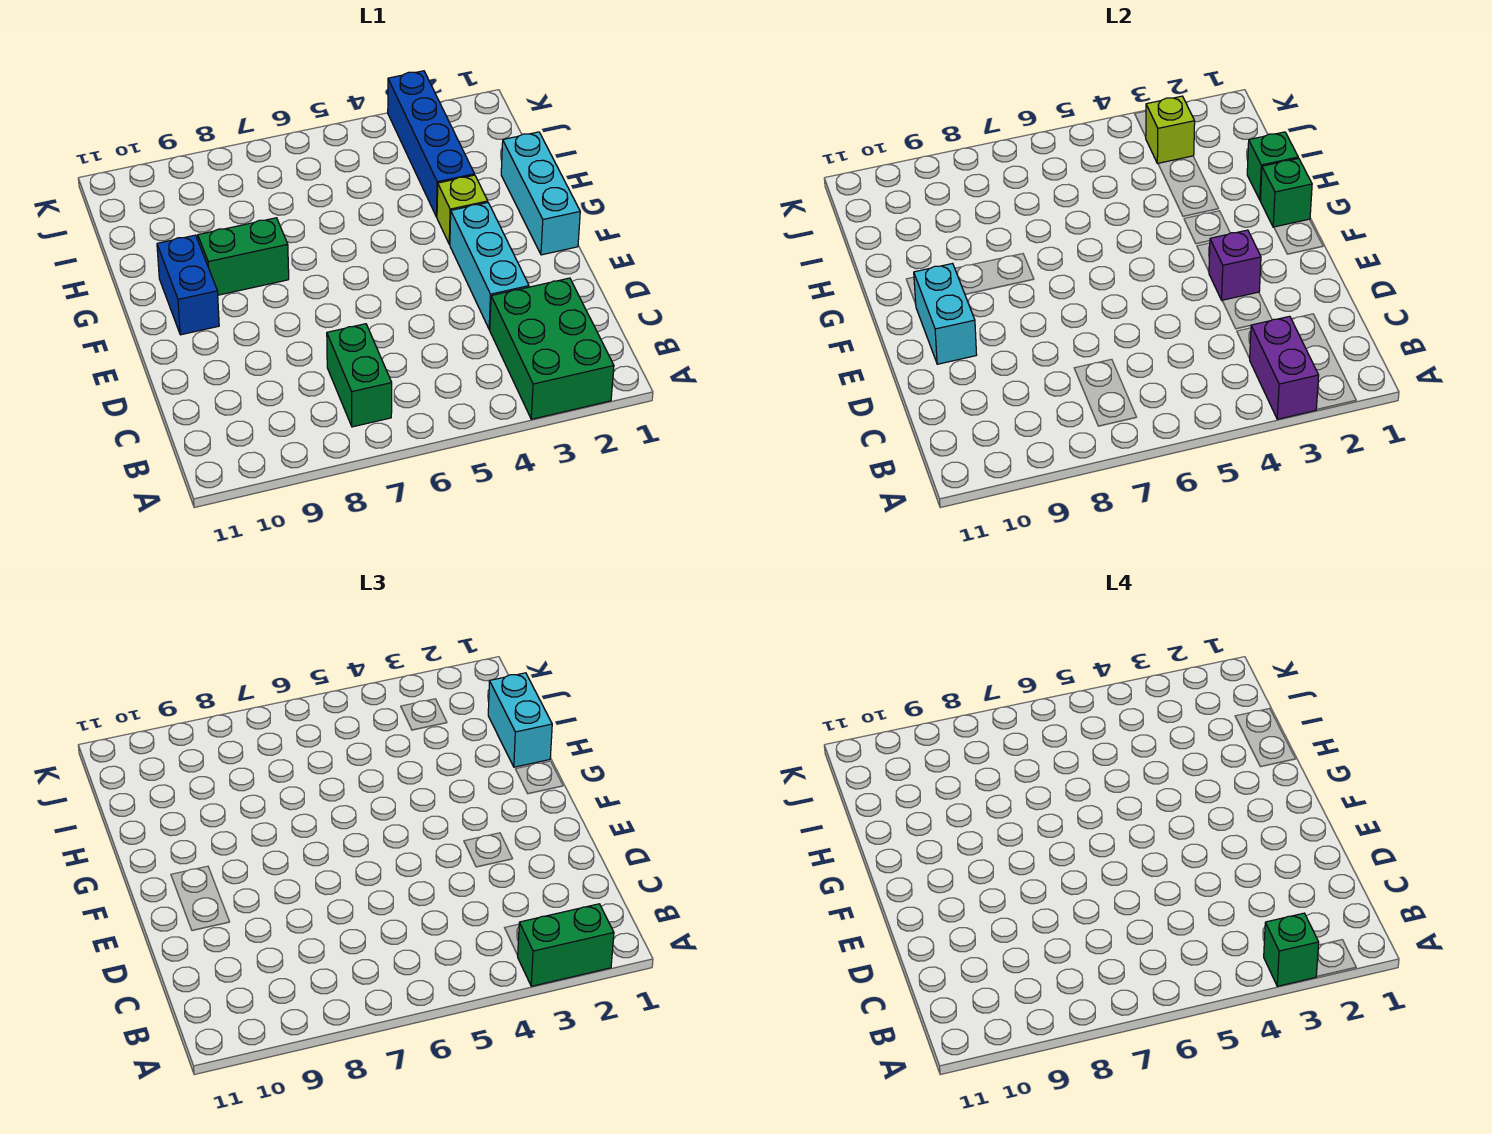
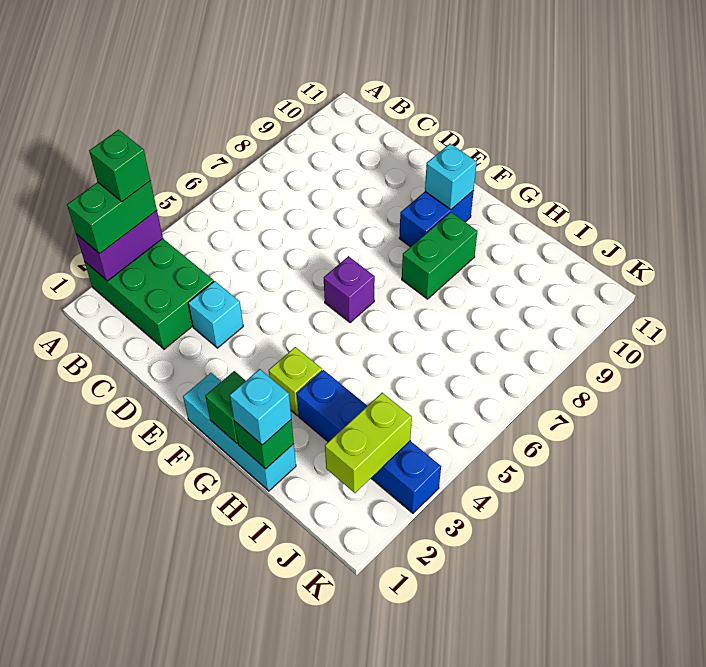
purple 1x2 brick [1250,316,1319,419] -> purple 1x2 brick turned to [76,211,163,281]
green 1x2 brick [327,324,392,427] -> none
cyan 1x3 brick [450,203,529,330] -> cyan 1x1 brick [188,281,243,348]
purple 1x1 brick [1209,230,1261,300] -> purple 1x1 brick moved to [324,256,375,323]
cyan 1x2 brick [914,263,977,364] -> cyan 1x1 brick [425,144,477,210]
blue 1x2 brick [157,235,219,335] -> blue 1x2 brick turned to [399,191,474,247]
cyan 1x2 brick [488,673,552,767] -> cyan 1x1 brick [230,369,291,445]
lime 1x1 brick [1145,96,1195,164] -> lime 1x2 brick [325,393,412,493]

